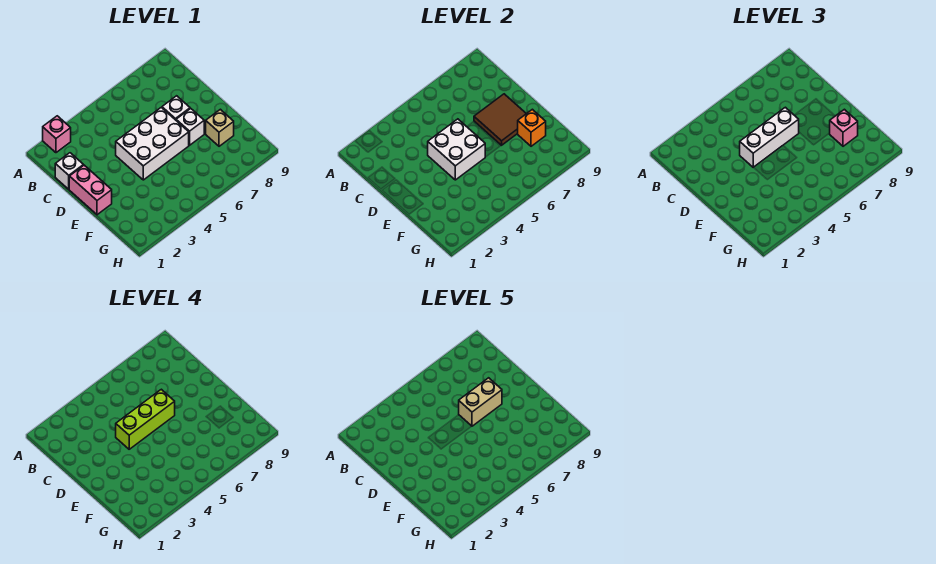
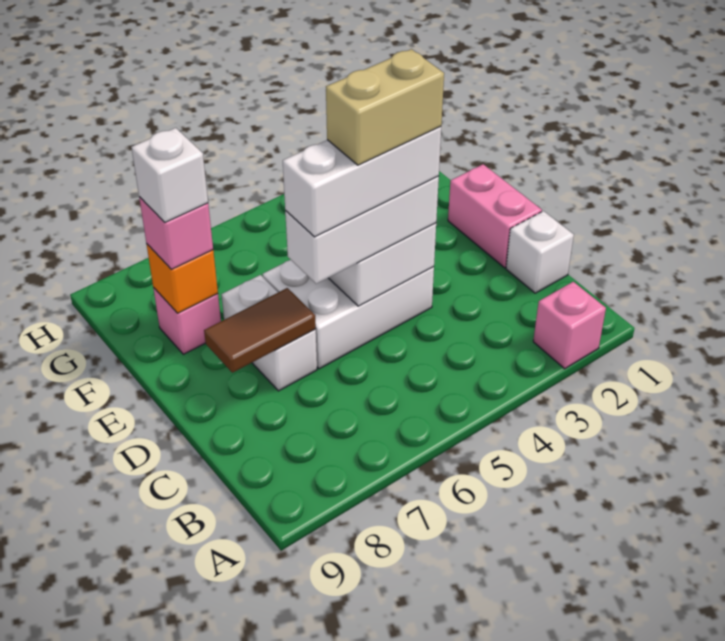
lime 1x3 brick [116,389,175,449] -> white 1x3 brick [283,126,441,237]
tan 1x2 brick [459,378,502,426] -> tan 1x2 brick moved to [326,49,444,165]
brown 2x2 tile [474,94,526,145] -> brown 1x2 tile [204,288,316,373]
tan 1x1 brick [206,109,234,146] -> pink 1x1 brick [153,288,221,354]
none -> white 1x1 brick [131,128,208,222]

